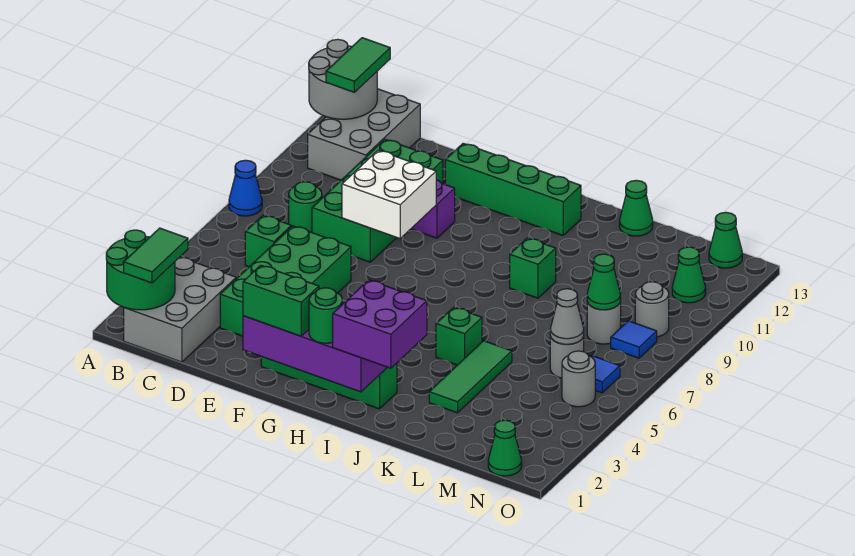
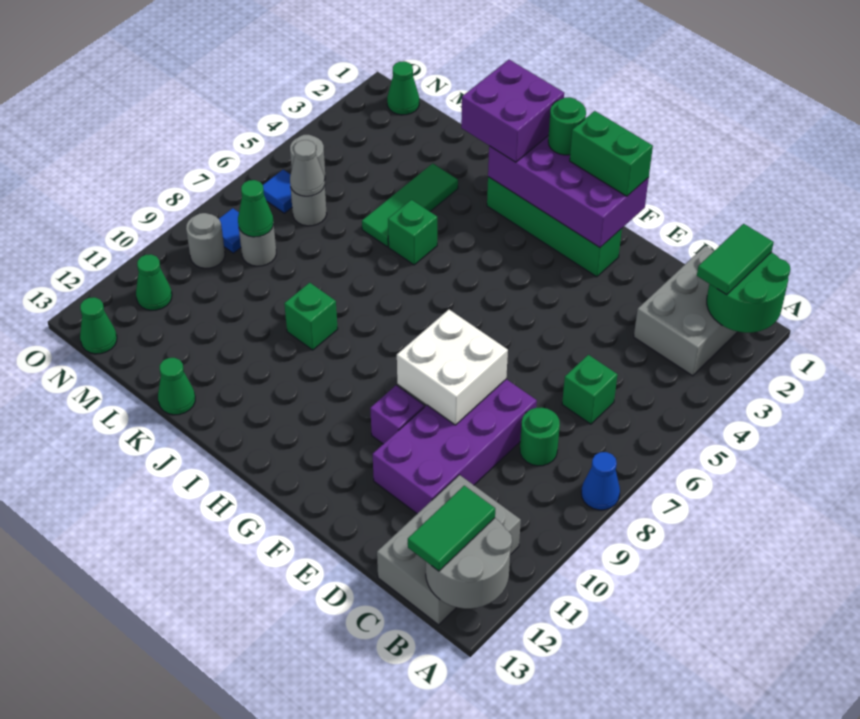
green 2x4 brick [220,226,351,336] -> none
green 2x4 brick [312,139,443,262] -> purple 2x4 brick [373,379,537,514]
green 1x4 brick [445,143,581,235] -> none

